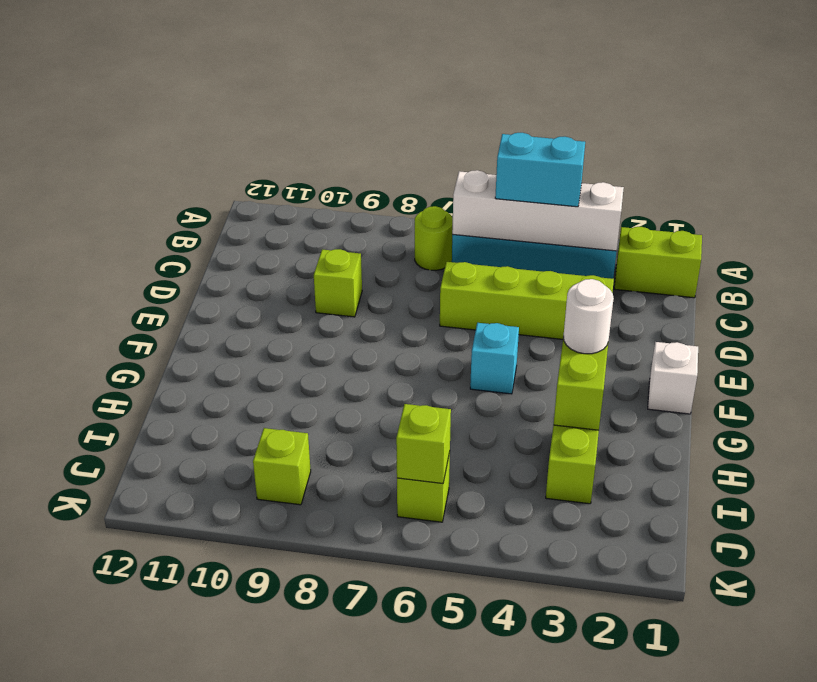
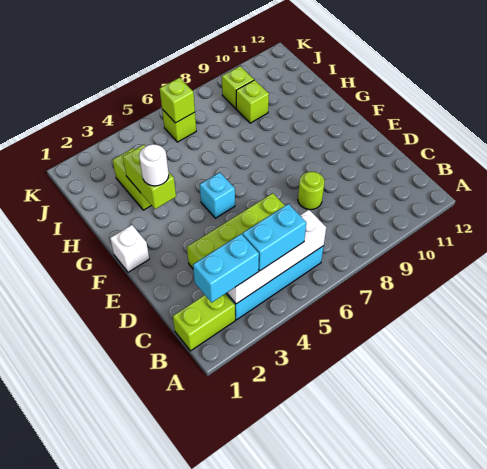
none -> cyan 1x2 brick [193,234,259,303]
lime 1x1 round brick [415,206,453,270] -> lime 1x1 round brick moved to [298,172,325,210]
lime 1x1 brick [314,249,362,317] -> lime 1x1 brick moved to [236,80,269,123]

